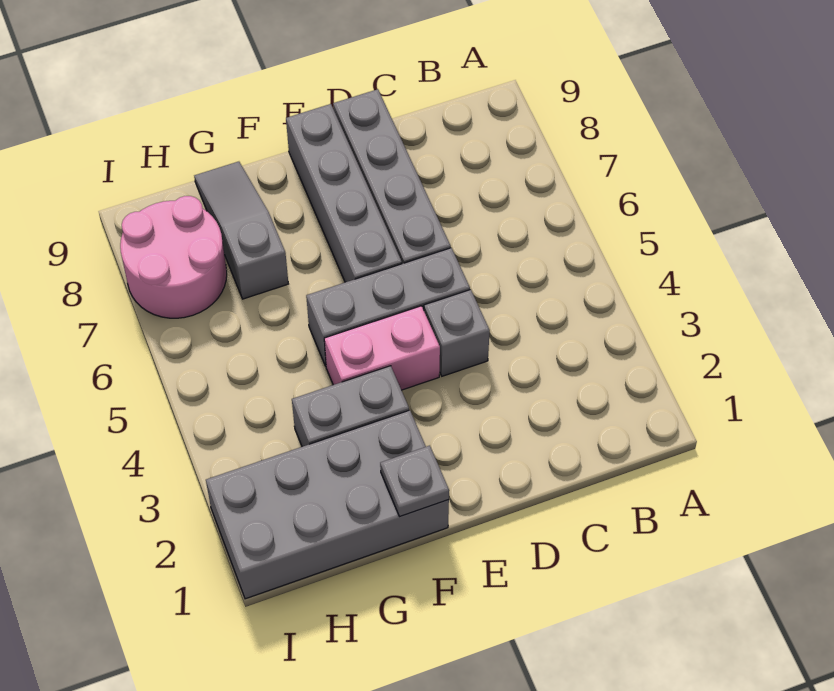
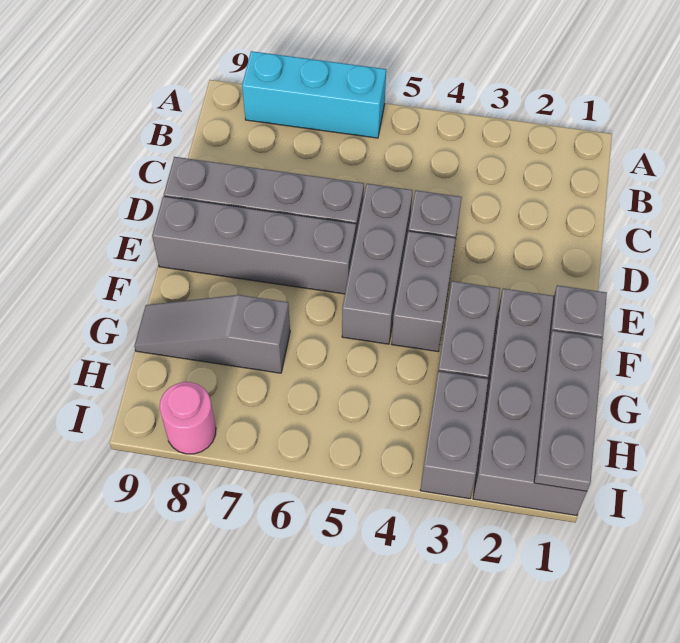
none -> cyan 1x3 brick [242,51,386,138]
pink 1x2 brick [324,306,440,390] -> grey 1x2 brick [392,231,455,352]
none -> grey 1x3 plate [534,331,603,491]
none -> grey 1x2 brick [420,371,488,499]
pink 2x2 round brick [120,196,227,318] -> pink 1x1 round brick [160,382,216,454]

